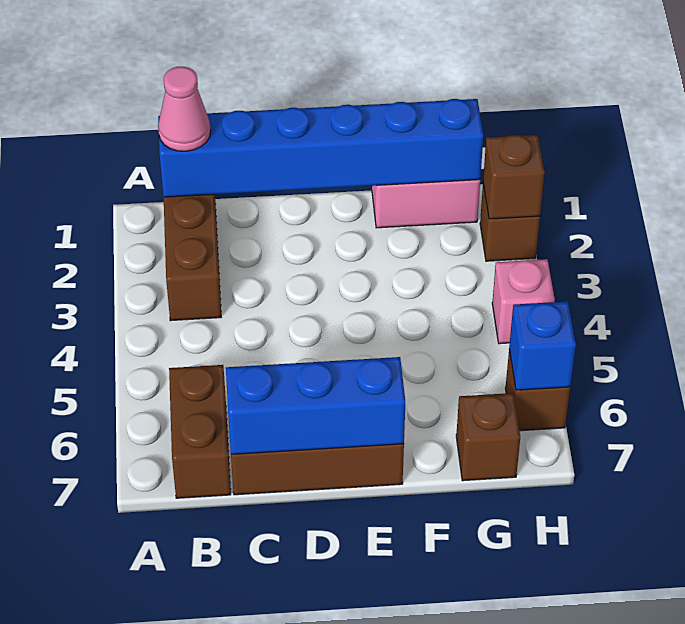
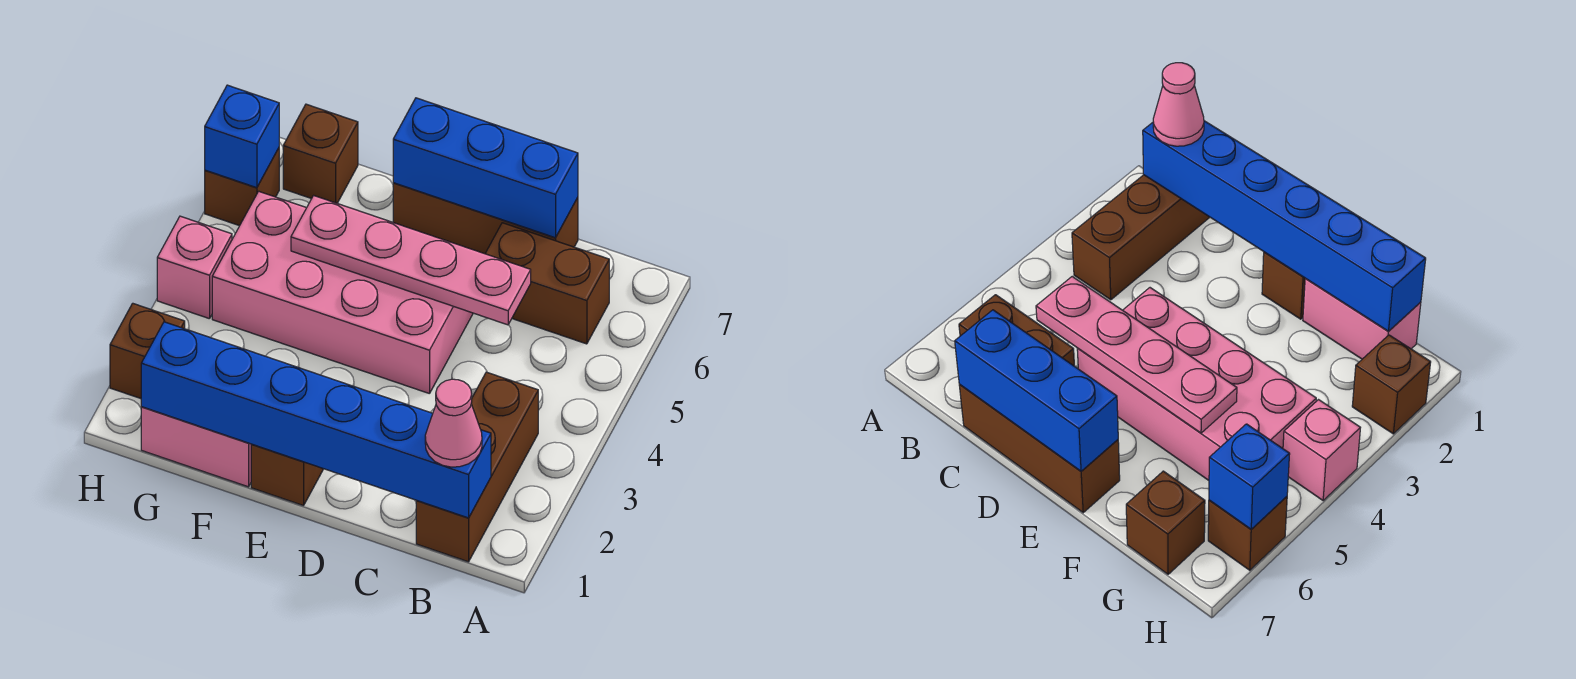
brown 1x2 brick [169,365,231,498] -> brown 1x2 brick turned to [485,223,609,344]
none -> pink 1x4 plate [291,196,531,325]
none -> pink 2x4 brick [212,191,473,394]
brown 1x1 brick [483,135,545,219] -> brown 1x1 brick moved to [251,444,323,506]

